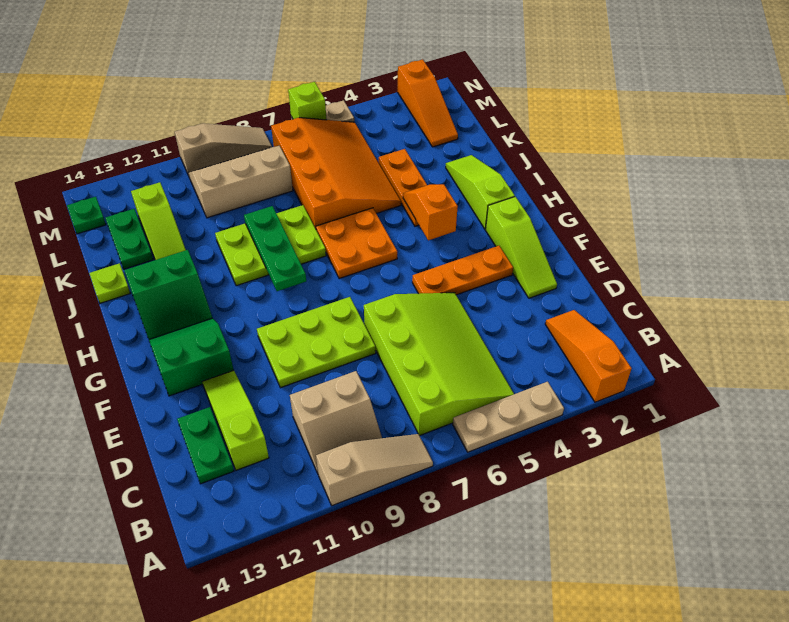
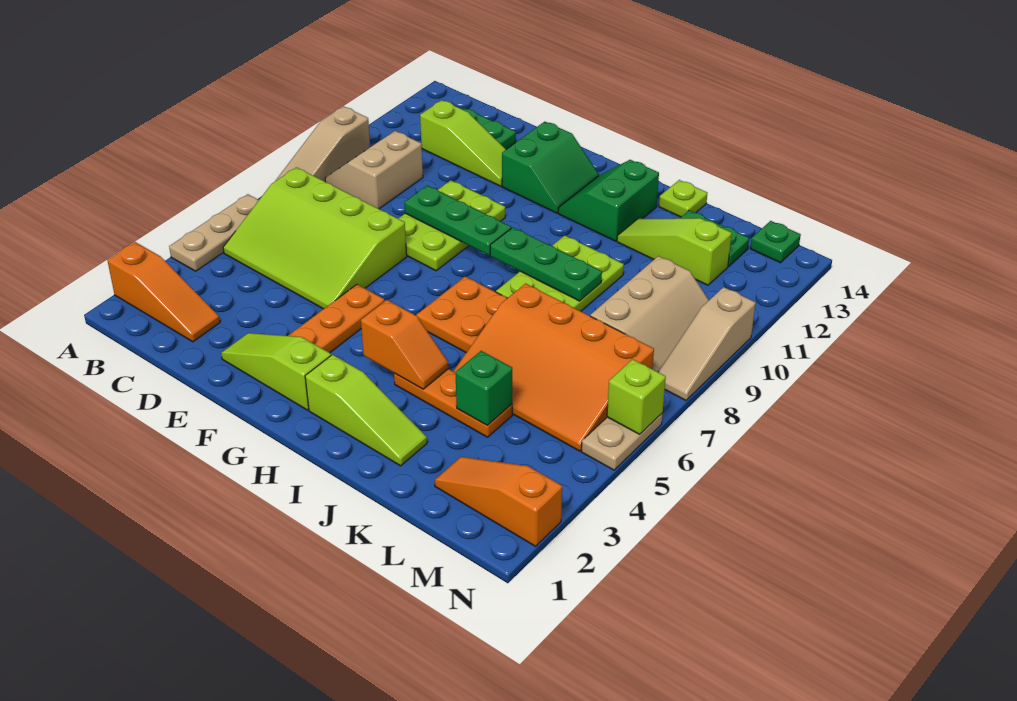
none -> green 1x3 plate [404,186,511,255]
none -> green 1x1 brick [456,351,512,426]

